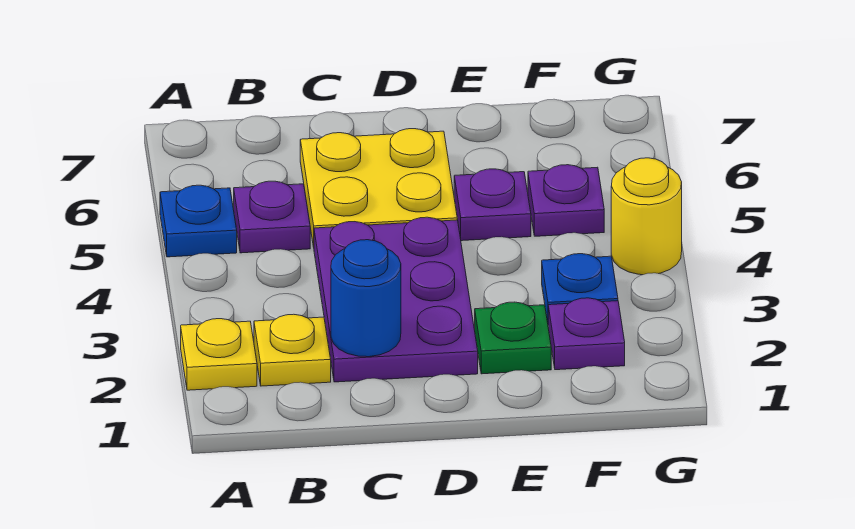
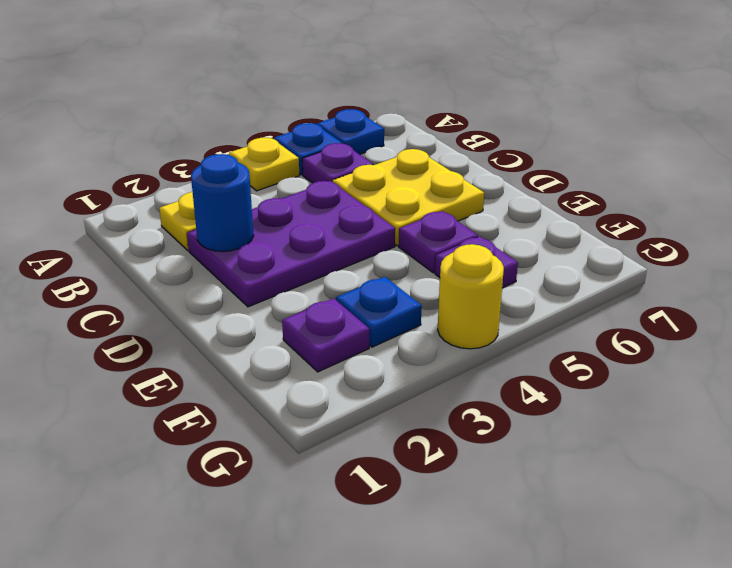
yellow 1x1 plate [181,319,257,390] -> yellow 1x1 plate moved to [229,138,300,191]
none -> blue 1x1 plate [317,109,384,154]
green 1x1 plate [475,302,551,374] -> none

